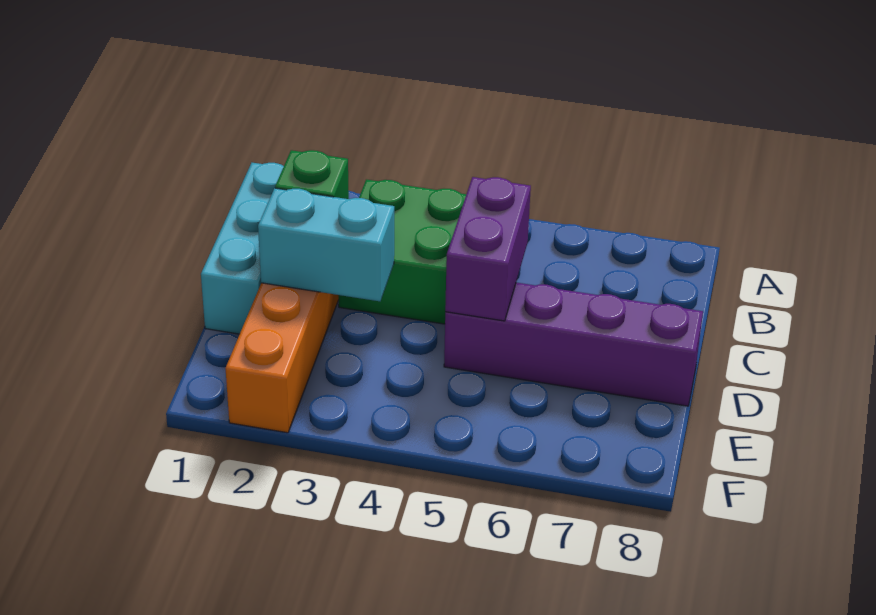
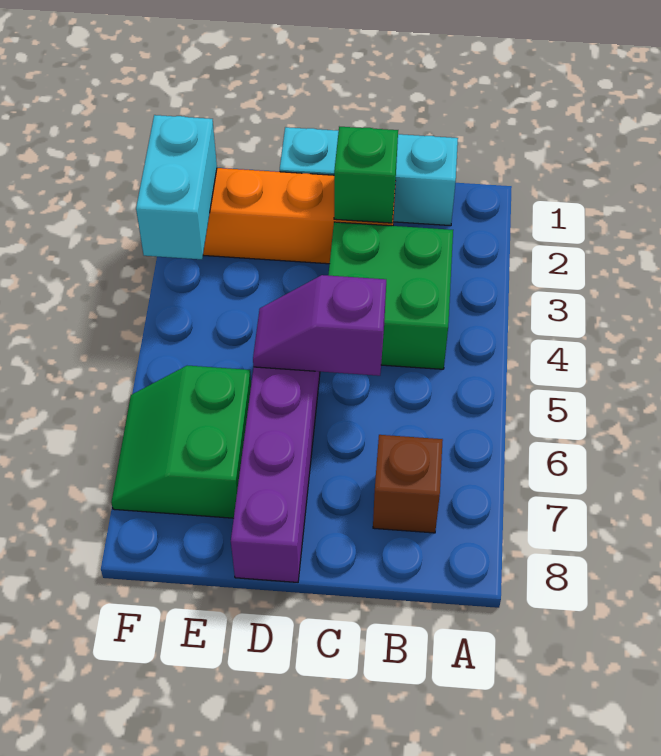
none -> brown 1x1 brick [373,435,443,533]
purple 1x2 brick [445,177,531,321] -> purple 1x2 slope [253,275,386,376]
cyan 1x2 brick [258,188,394,301] -> cyan 1x2 brick moved to [136,115,217,259]
none -> green 2x2 slope [111,366,251,518]

